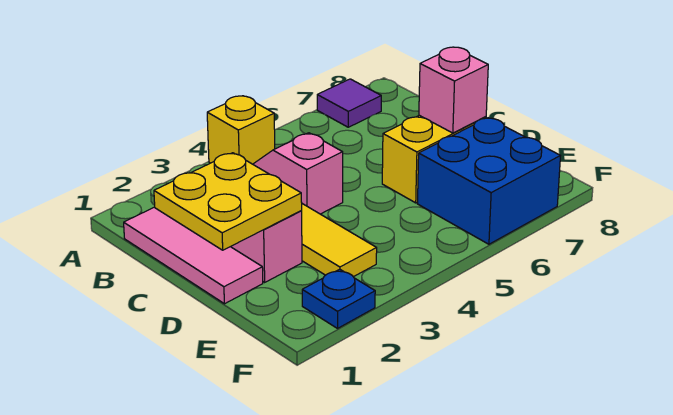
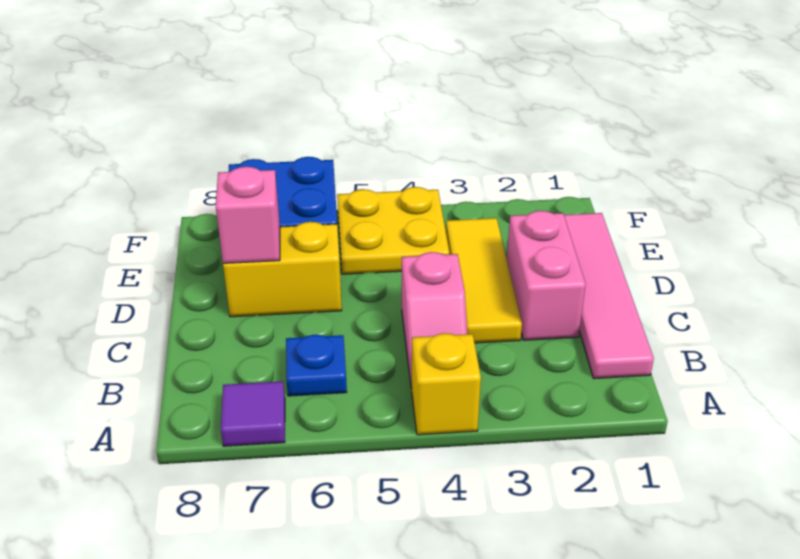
pink 1x3 tile [124,207,263,304] -> pink 1x4 tile [564,213,654,379]
yellow 2x2 plate [154,153,302,250] -> yellow 2x2 plate moved to [337,187,449,274]
blue 1x1 plate [302,269,375,328] -> blue 1x1 plate moved to [286,335,347,396]

